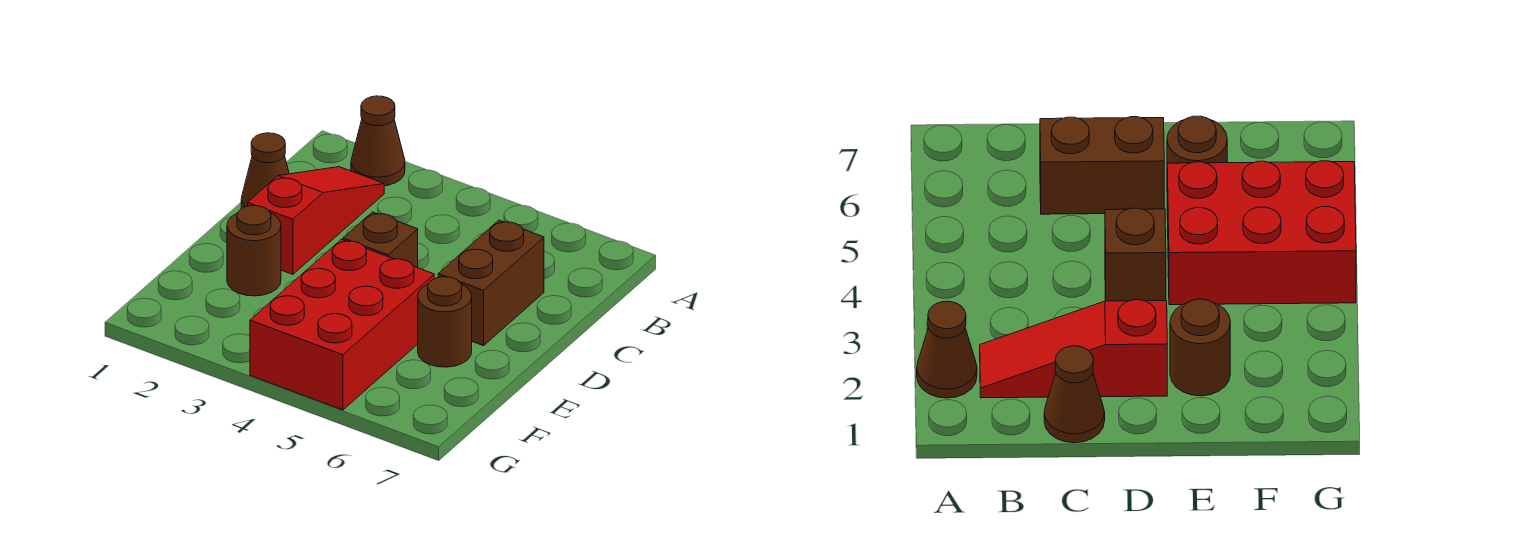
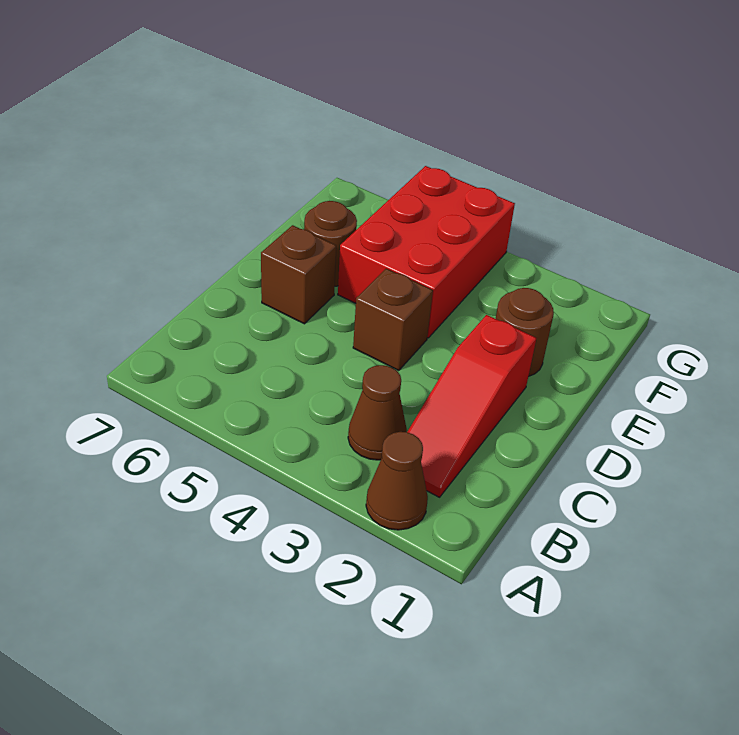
brown 1x1 cone [241,133,289,209] -> brown 1x1 cone moved to [348,365,407,460]
brown 1x2 brick [438,220,544,346] -> brown 1x1 brick [261,225,336,324]

